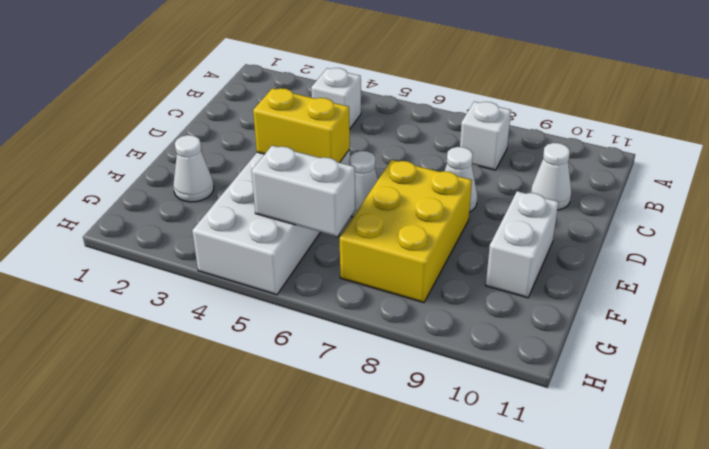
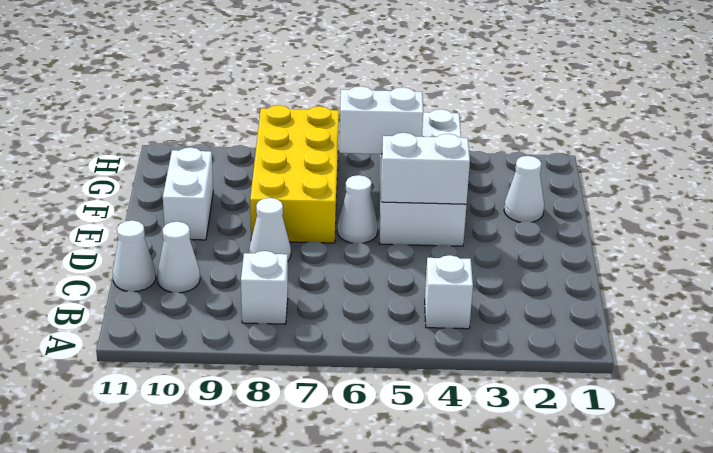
none -> white 1x1 cone [113,220,156,292]
yellow 1x2 brick [253,88,350,163] -> white 1x2 brick [381,133,470,204]
yellow 2x3 brick [340,160,472,303] -> yellow 2x4 brick [250,105,339,243]

